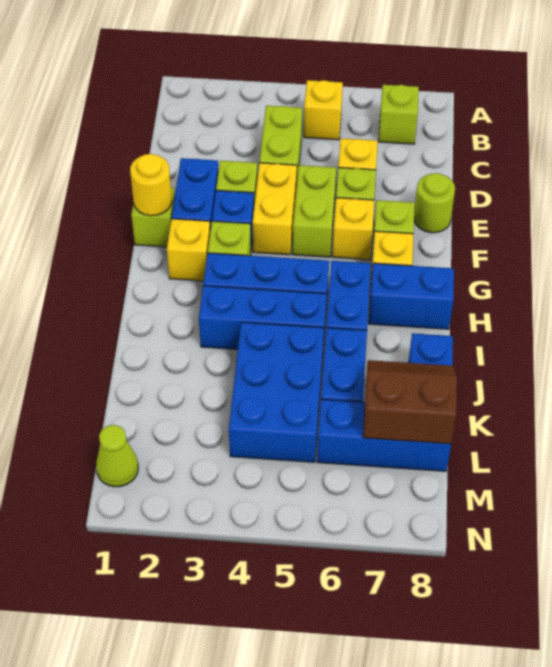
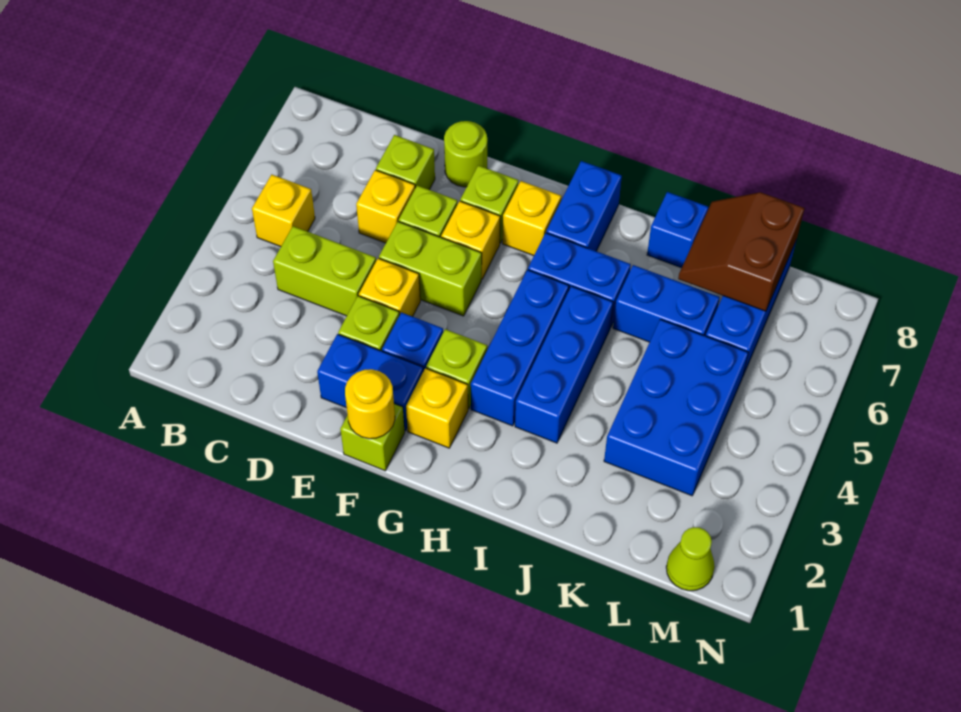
lime 1x1 brick [379,85,419,144] -> lime 1x1 brick moved to [376,135,435,190]
yellow 1x2 brick [253,163,297,255] -> yellow 1x1 brick [359,258,420,317]
blue 2x3 brick [229,322,324,462] -> blue 2x3 brick turned to [604,319,748,496]

